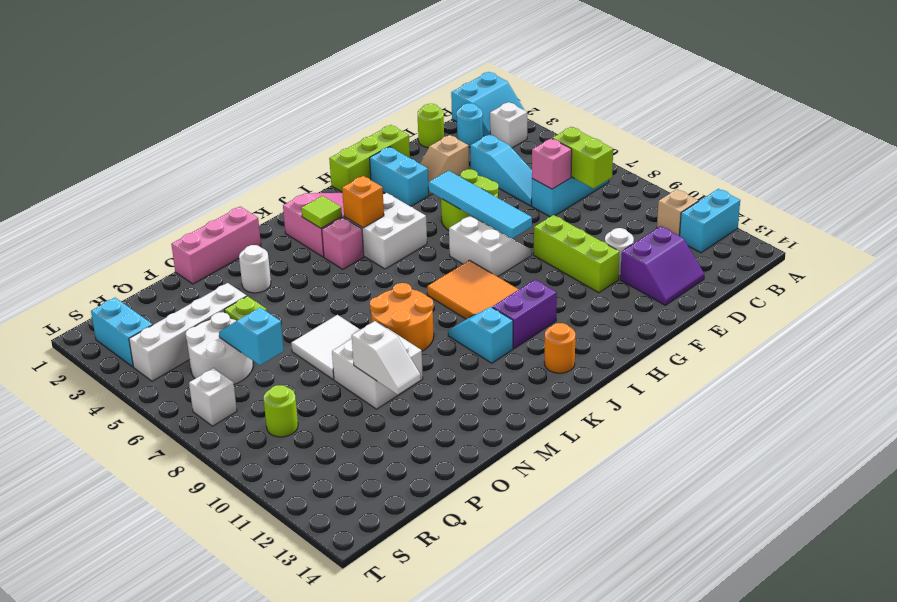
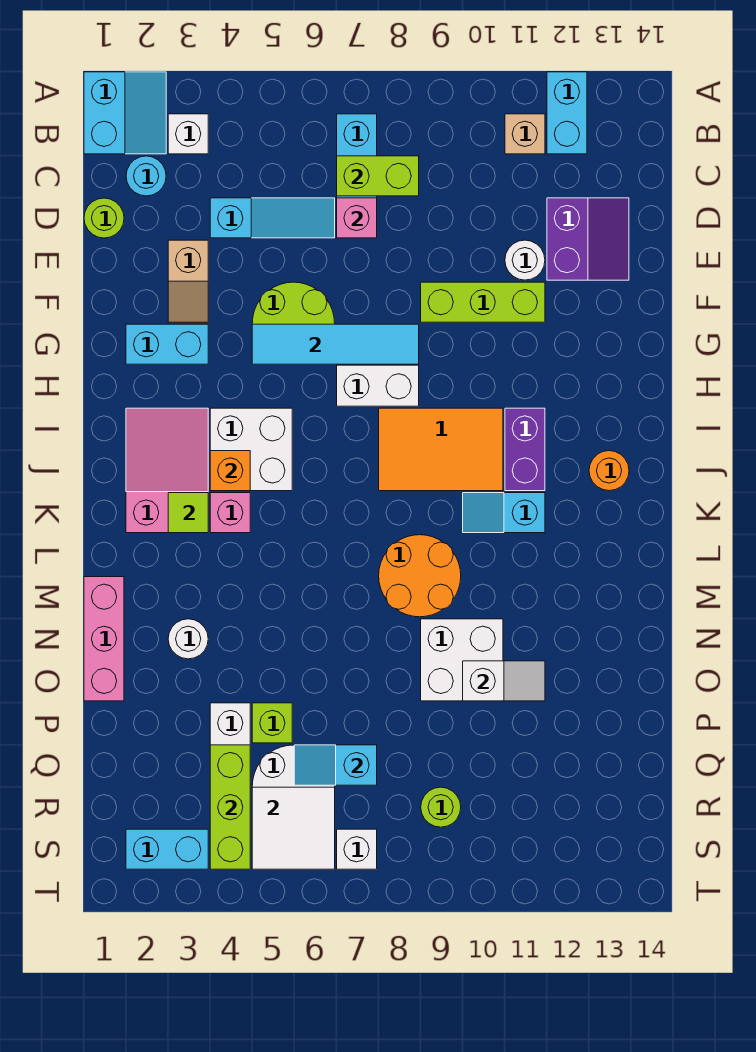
lime 1x3 brick [329,125,410,192] -> lime 1x3 brick moved to [210,745,250,869]
white 2x2 tile [291,315,360,379] -> white 2x2 tile moved to [252,787,335,869]

